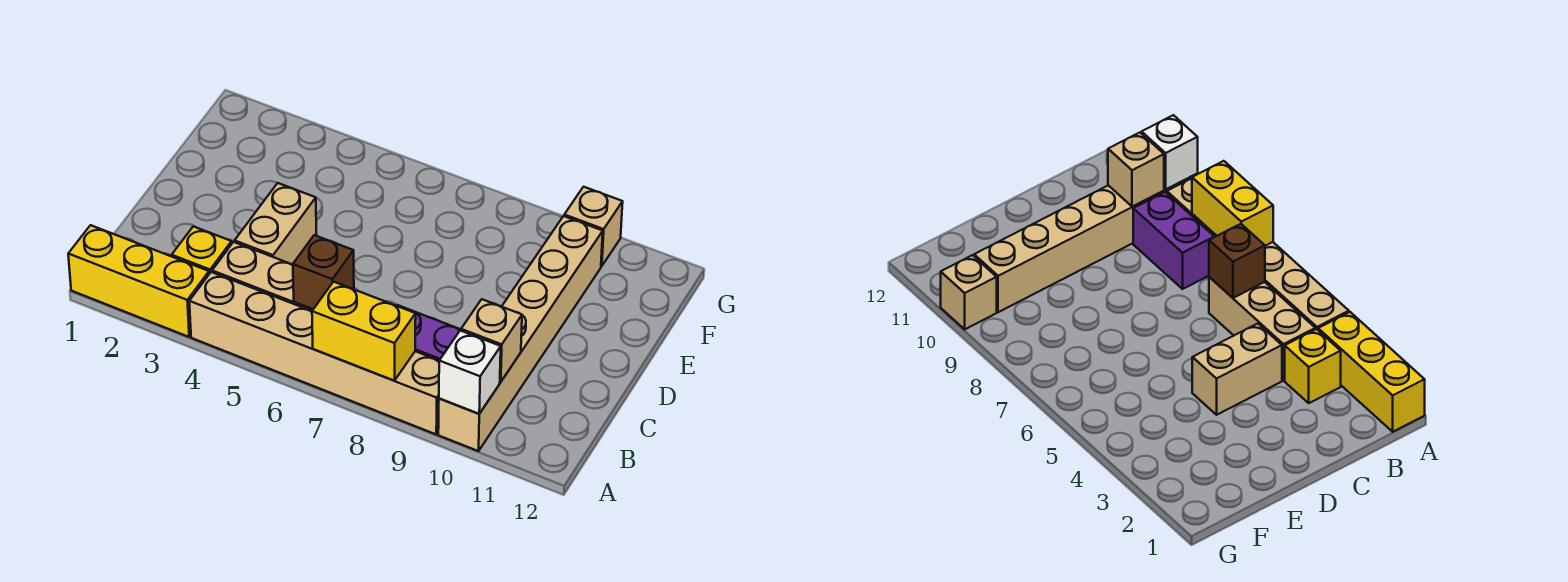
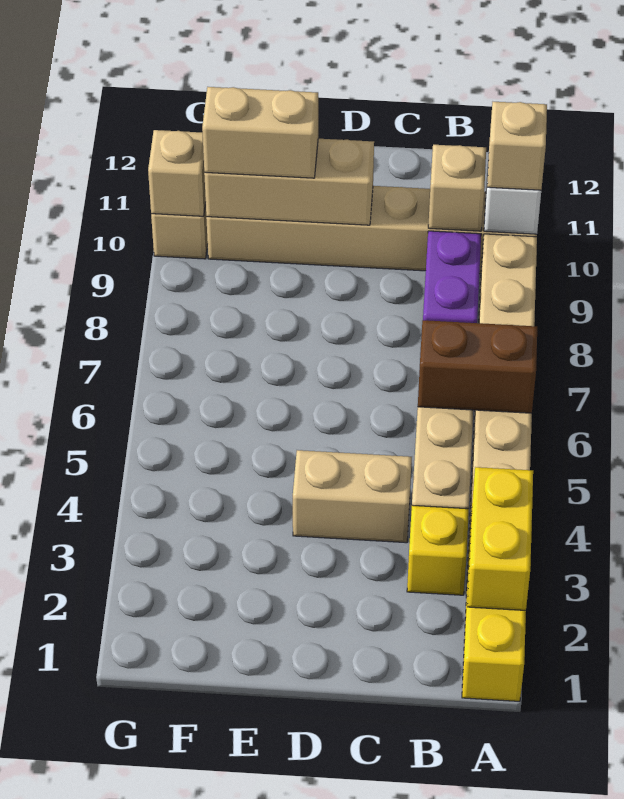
yellow 1x2 brick [312,282,416,381] -> yellow 1x2 brick moved to [467,467,533,610]
none -> tan 1x1 brick [487,102,547,190]
brown 1x1 brick [293,235,354,309] -> brown 1x2 brick [418,320,537,413]
none -> tan 1x3 brick [204,139,374,225]
none -> tan 1x2 brick [202,87,318,178]
none -> tan 1x1 brick [148,130,206,216]

